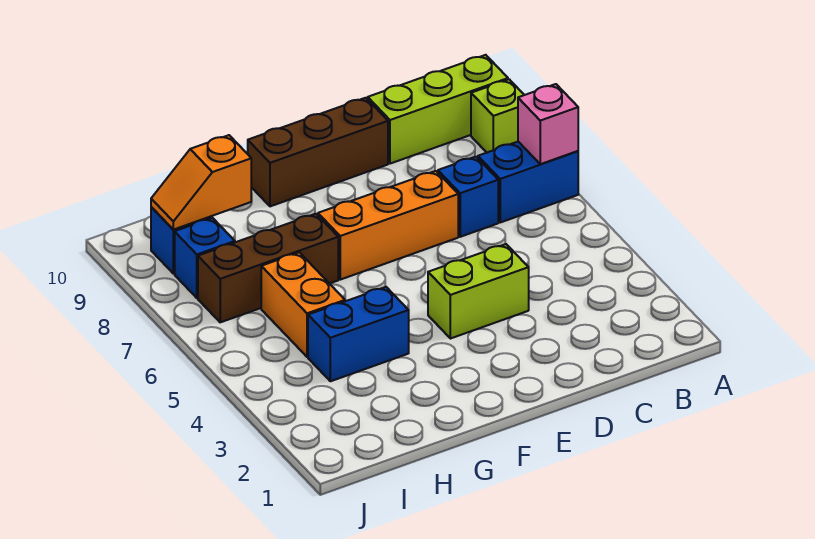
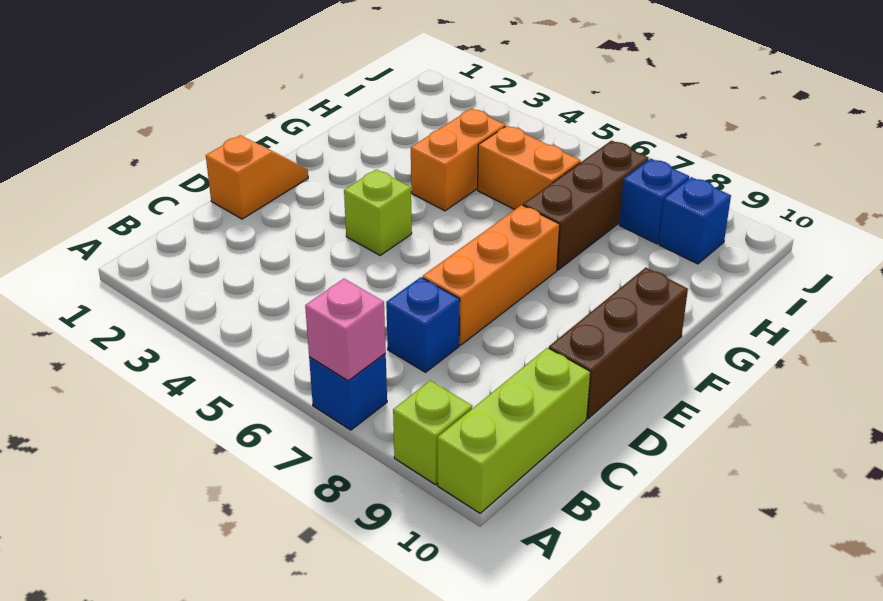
blue 1x2 brick [478,142,578,222] -> blue 1x1 brick [309,354,387,430]
lime 1x2 brick [428,244,529,339] -> lime 1x1 brick [344,169,412,255]
blue 1x2 brick [308,287,409,381] -> orange 1x2 brick [411,109,505,211]
orange 1x2 slope [151,135,251,230] -> orange 1x2 slope moved to [206,135,308,219]

